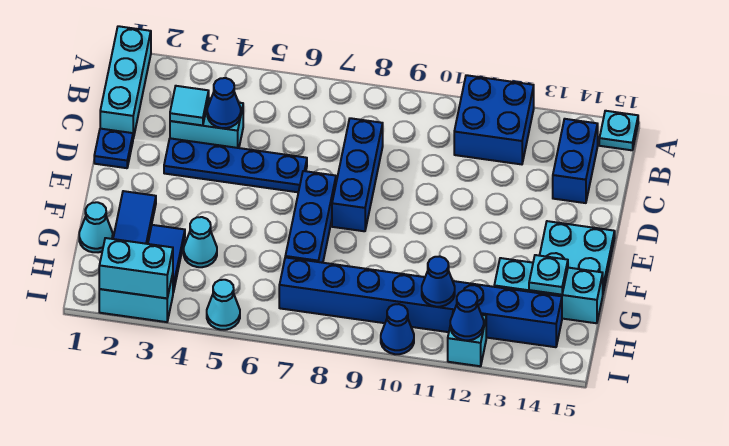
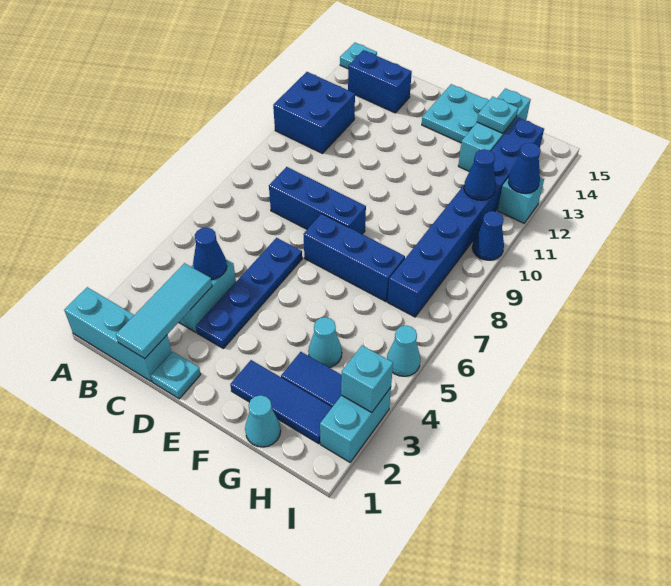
cyan 1x1 tile [170,86,209,125] -> cyan 1x3 tile [116,263,212,359]
blue 1x1 plate [94,129,133,168] -> cyan 1x1 plate [151,352,201,399]
cyan 1x2 brick [99,238,173,298] -> cyan 1x1 brick [341,346,393,413]

